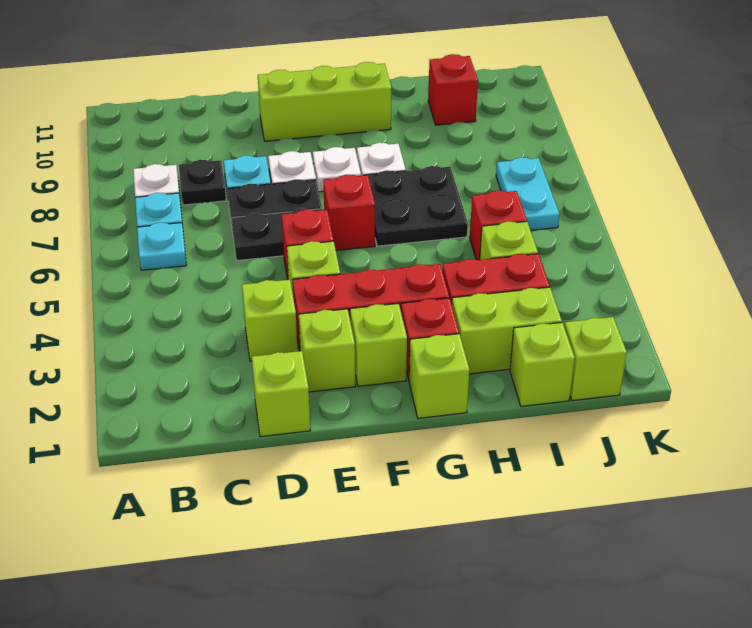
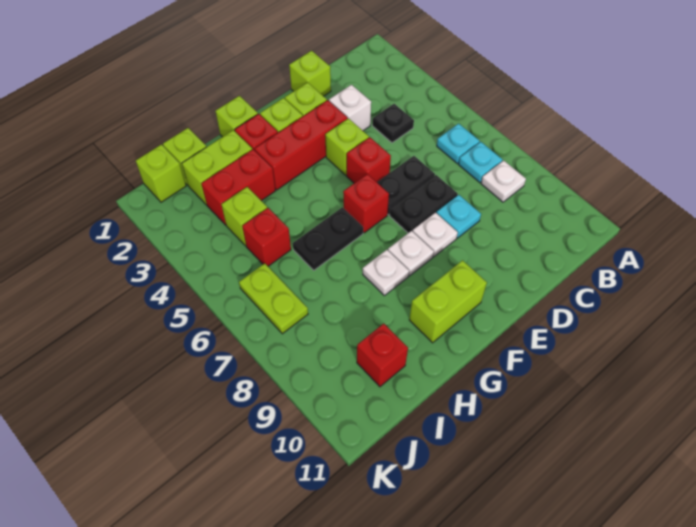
black 1x1 plate [179,160,226,205] -> black 1x1 plate moved to [372,104,414,143]
lime 1x1 brick [242,280,298,361] -> white 1x1 brick [329,85,371,131]
lime 1x3 brick [258,62,391,141] -> lime 1x2 brick [409,260,487,343]
black 2x2 plate [368,166,468,246] -> black 1x2 plate [293,207,363,270]
cyan 1x2 plate [496,157,559,230] -> lime 1x2 plate [239,263,308,334]

